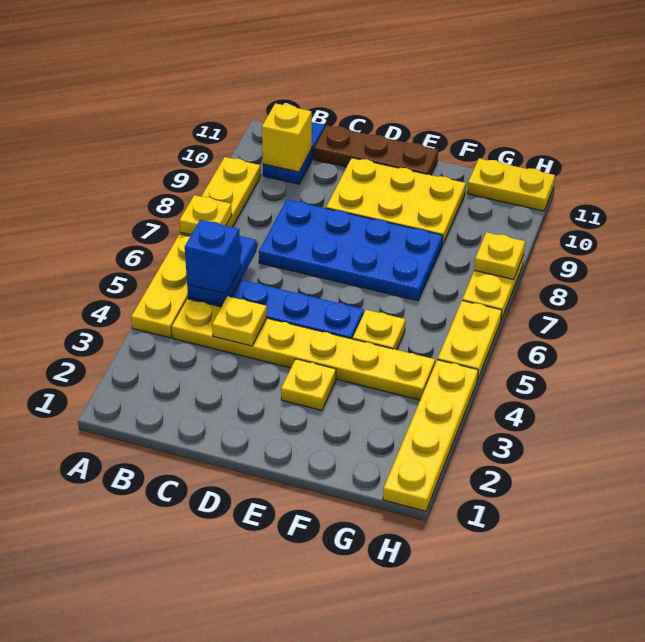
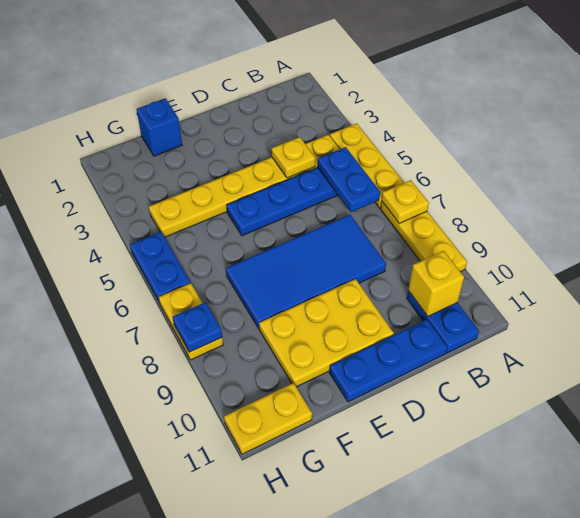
blue 1x1 brick [185,220,241,294] -> blue 1x1 brick moved to [137,98,182,156]
blue 2x4 plate [259,200,443,301] -> blue 2x4 tile [226,215,386,329]
brown 1x3 plate [314,125,438,175] -> blue 1x3 plate [329,319,447,402]
yellow 1x1 plate [281,359,336,410] -> none
yellow 1x1 plate [353,310,405,350] -> none
yellow 1x4 plate [383,360,478,511] -> none
yellow 1x2 plate [438,301,502,380] -> blue 1x2 plate [130,232,190,303]
yellow 1x1 plate [474,232,525,280] -> blue 1x1 plate [173,302,222,352]

